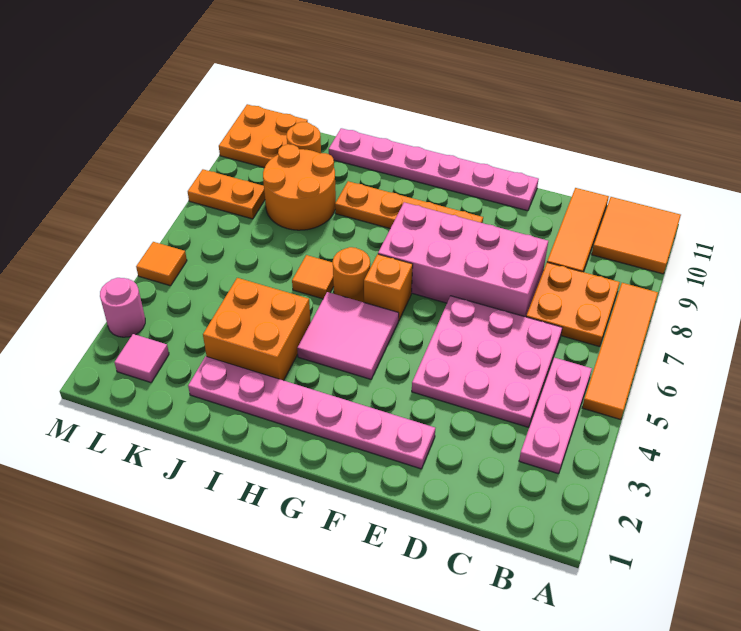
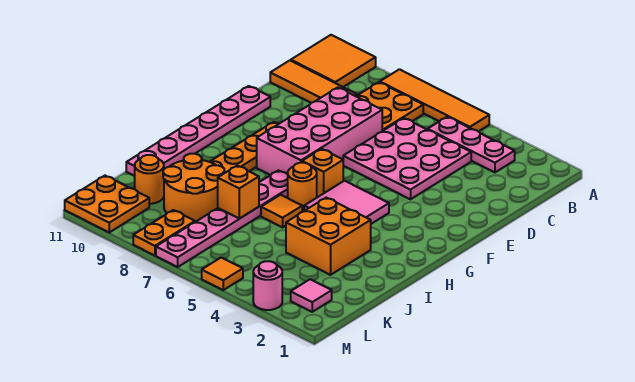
pink 1x6 plate [188,356,435,469] -> pink 1x6 plate moved to [156,170,288,267]
none -> orange 1x1 brick [218,166,259,219]

